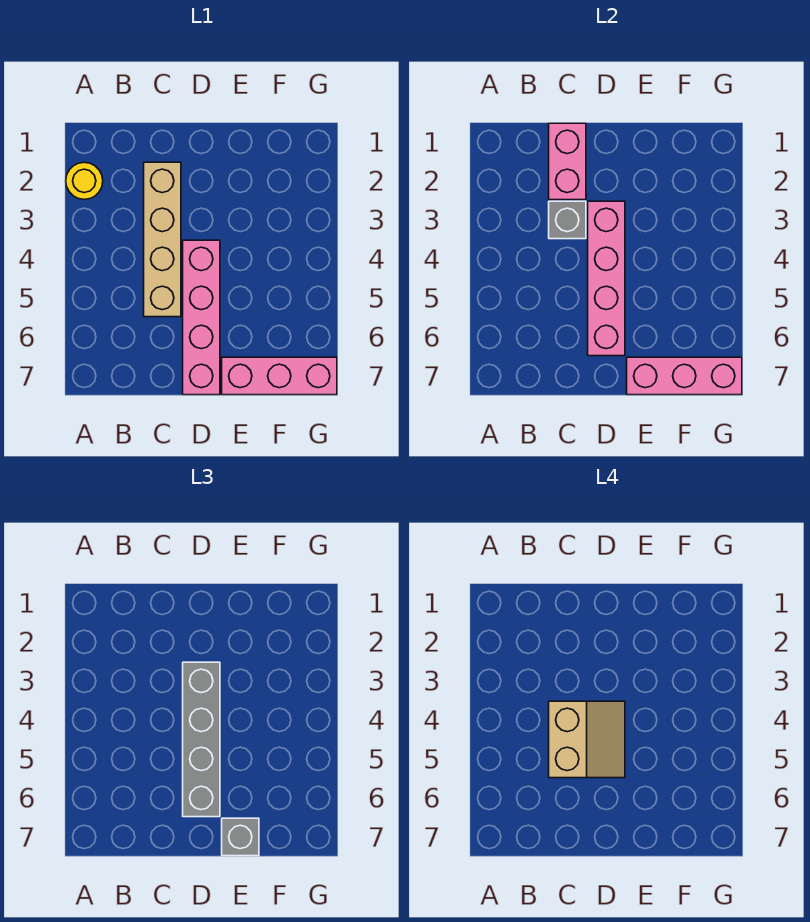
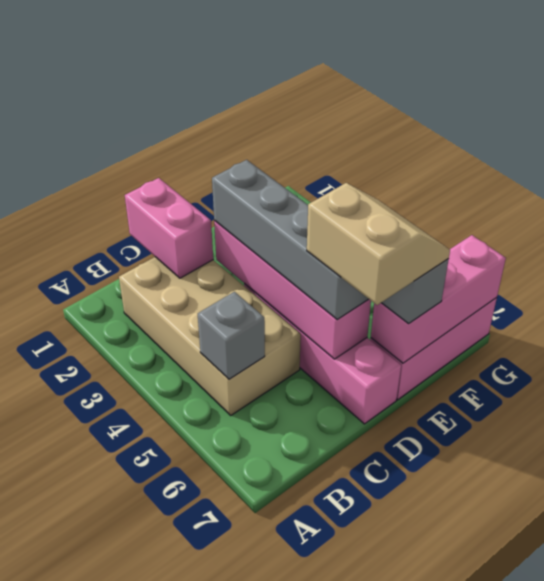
yellow 1x1 round brick [66,162,103,199] -> none
tan 1x4 brick [144,162,181,317] -> tan 2x4 brick [119,257,301,415]
grey 1x1 brick [549,201,586,239] -> grey 1x1 brick moved to [198,292,265,379]
tan 2x2 slope [549,701,625,778] -> tan 2x2 slope moved to [307,183,450,305]

